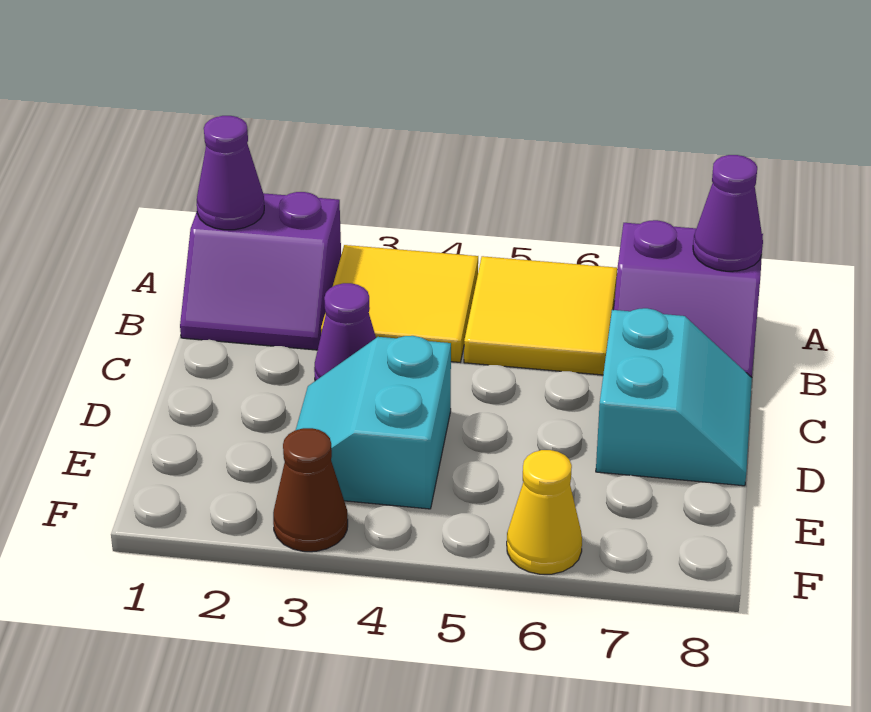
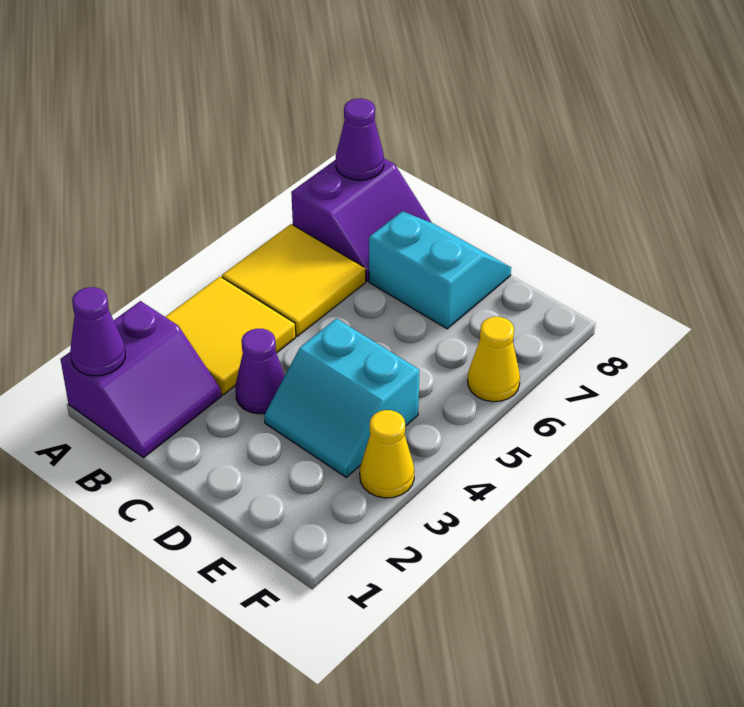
brown 1x1 cone [273,428,348,552] -> yellow 1x1 cone [360,410,414,498]

